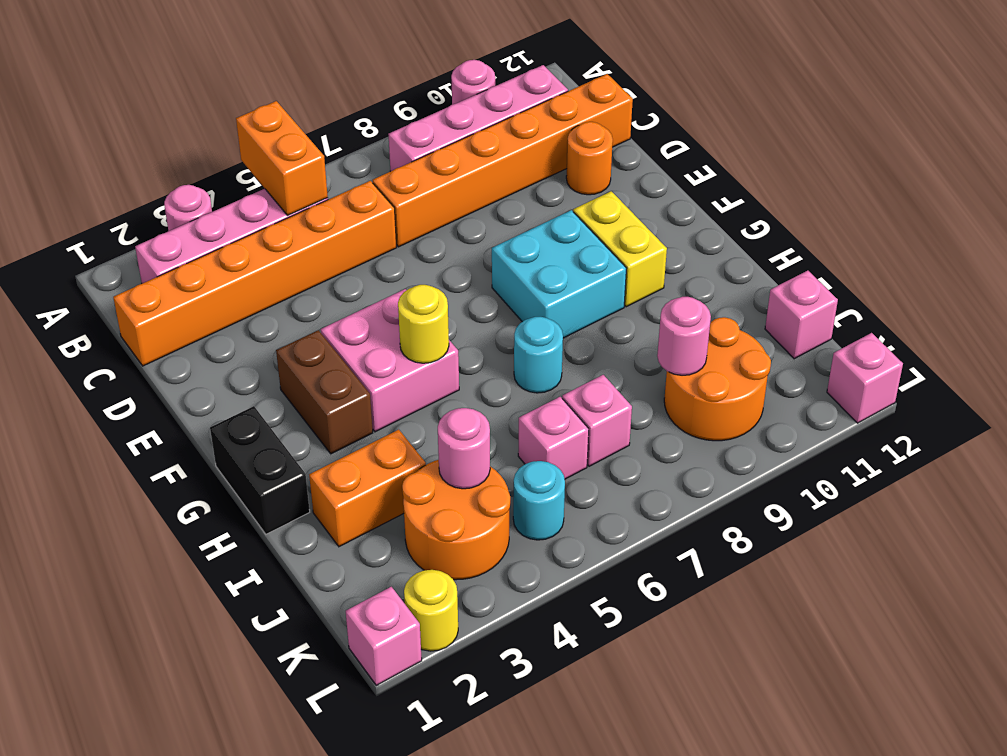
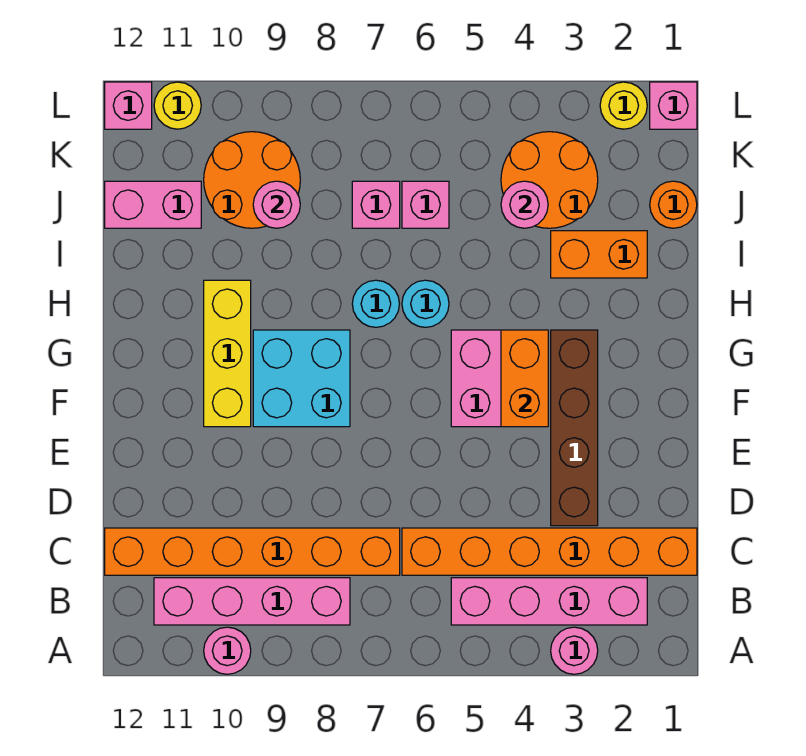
orange 1x2 brick [236,101,328,216] -> orange 1x2 brick moved to [501,330,548,427]
orange 1x1 round brick [566,122,613,195] -> orange 1x1 round brick moved to [650,181,697,228]
brown 1x2 brick [276,330,373,454] -> brown 1x4 brick [551,330,598,526]
yellow 1x2 brick [573,191,667,307] -> yellow 1x3 brick [204,280,251,427]
black 1x2 brick [210,406,310,534] -> none
yellow 1x1 round brick [398,285,449,363] -> yellow 1x1 round brick moved to [154,82,201,129]
pink 1x1 brick [765,271,838,359] -> pink 1x2 brick [105,181,201,228]
cyan 1x1 round brick [513,461,565,540] -> cyan 1x1 round brick moved to [402,280,449,327]

